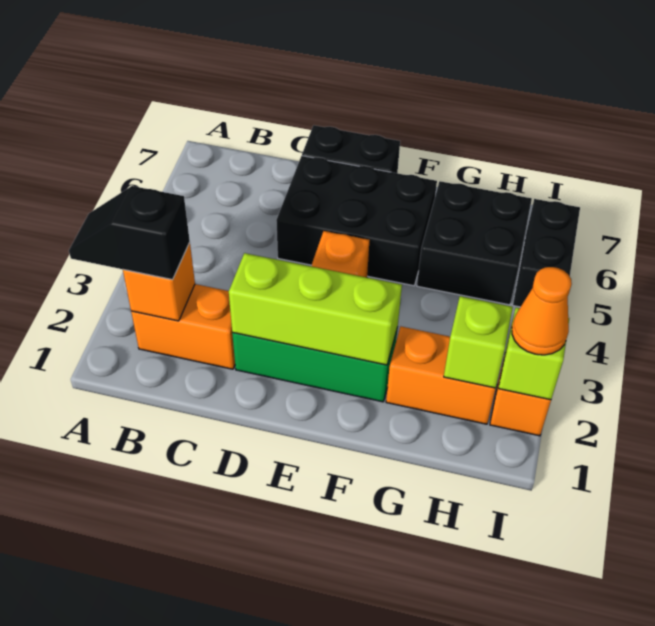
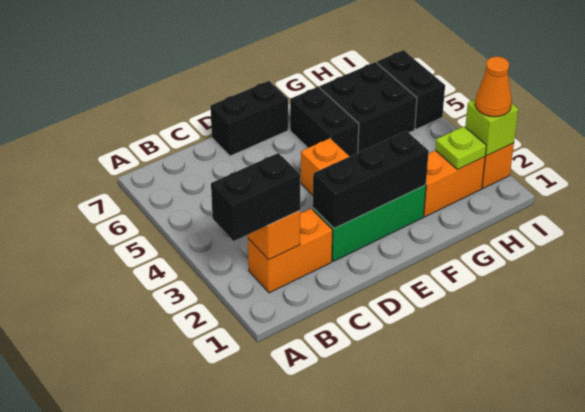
black 1x2 slope [69,186,190,280] -> black 1x2 brick [211,153,300,241]
lime 1x3 brick [229,253,402,365] -> black 1x3 brick [313,131,429,229]
black 2x3 brick [276,156,437,286] -> black 1x2 brick [290,87,359,156]
lime 1x1 brick [444,296,513,388] -> lime 1x1 plate [435,126,486,169]

